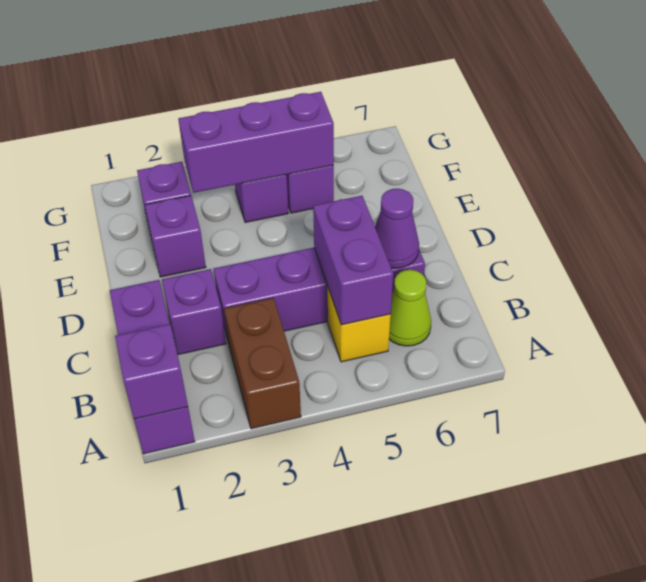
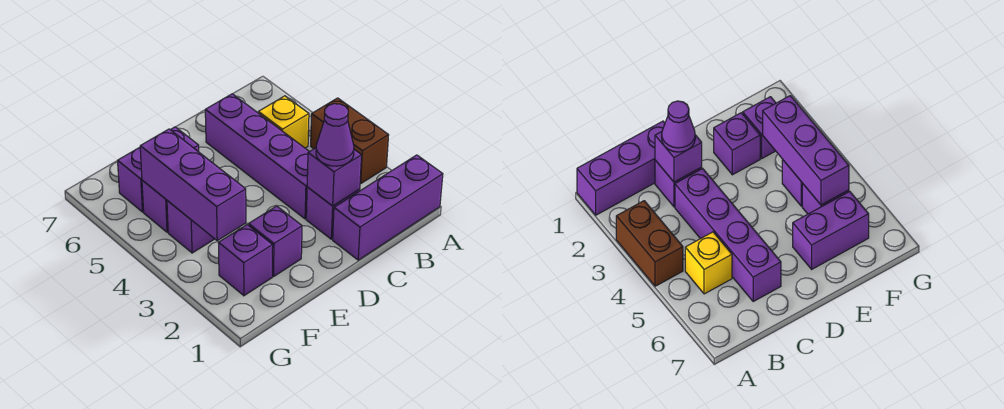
purple 1x1 brick [115,324,188,419] -> purple 1x1 brick moved to [307,148,362,206]
brown 1x2 brick [224,298,301,429] -> brown 1x2 brick turned to [311,98,389,184]
purple 1x2 brick [313,196,393,325] -> purple 1x2 brick moved to [118,127,199,212]
lime 1x1 cone [389,270,431,346] -> none
purple 1x1 cone [375,189,419,269] -> purple 1x1 cone moved to [316,104,354,166]

